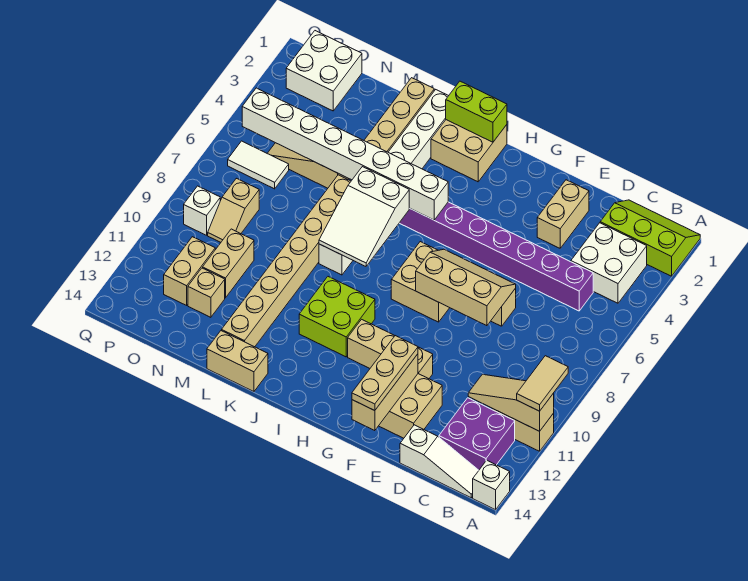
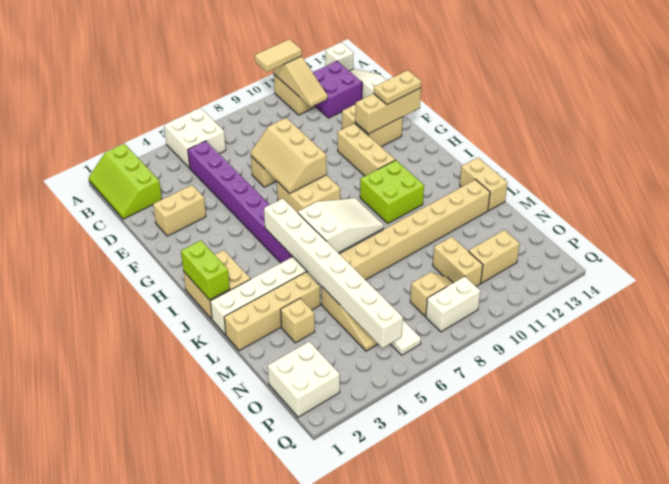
white 2x2 brick [571,223,647,303] -> white 2x2 brick moved to [164,108,226,168]
tan 1x3 plate [352,336,418,411] -> tan 1x2 plate [374,70,421,104]
tan 1x2 brick [203,229,254,298] -> tan 1x2 brick turned to [433,237,483,286]
tan 1x1 brick [188,268,225,317] -> tan 1x1 brick moved to [281,298,315,343]
white 1x1 brick [184,186,220,235] -> white 1x2 brick [426,276,480,332]

